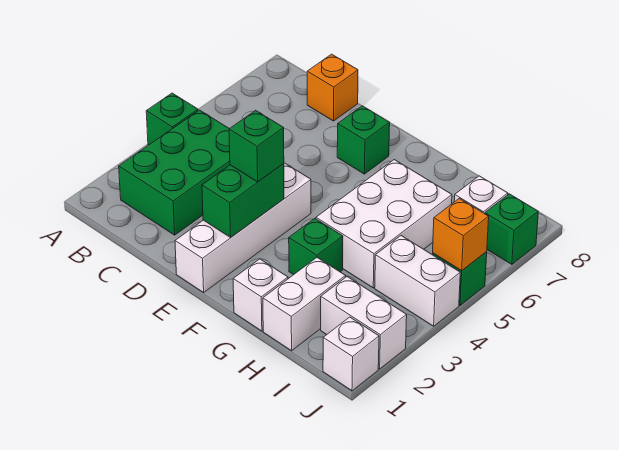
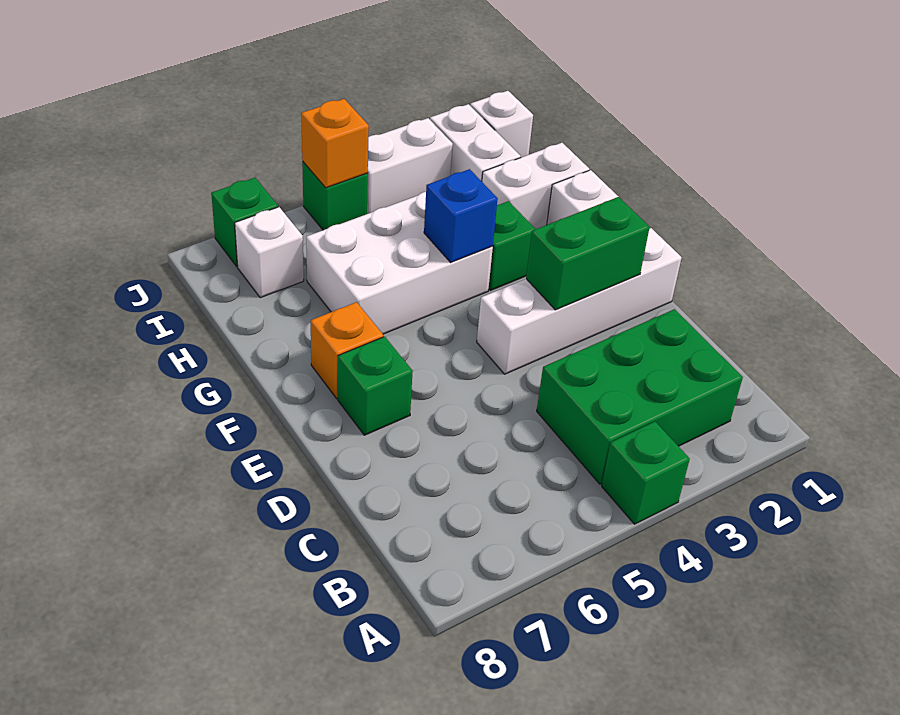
orange 1x1 brick [307,54,358,121] -> orange 1x1 brick moved to [311,302,383,399]
green 1x1 brick [229,110,284,182] -> none
none -> blue 1x1 brick [424,169,498,262]
white 1x2 brick [375,236,460,326] -> white 1x2 brick turned to [367,118,453,214]

